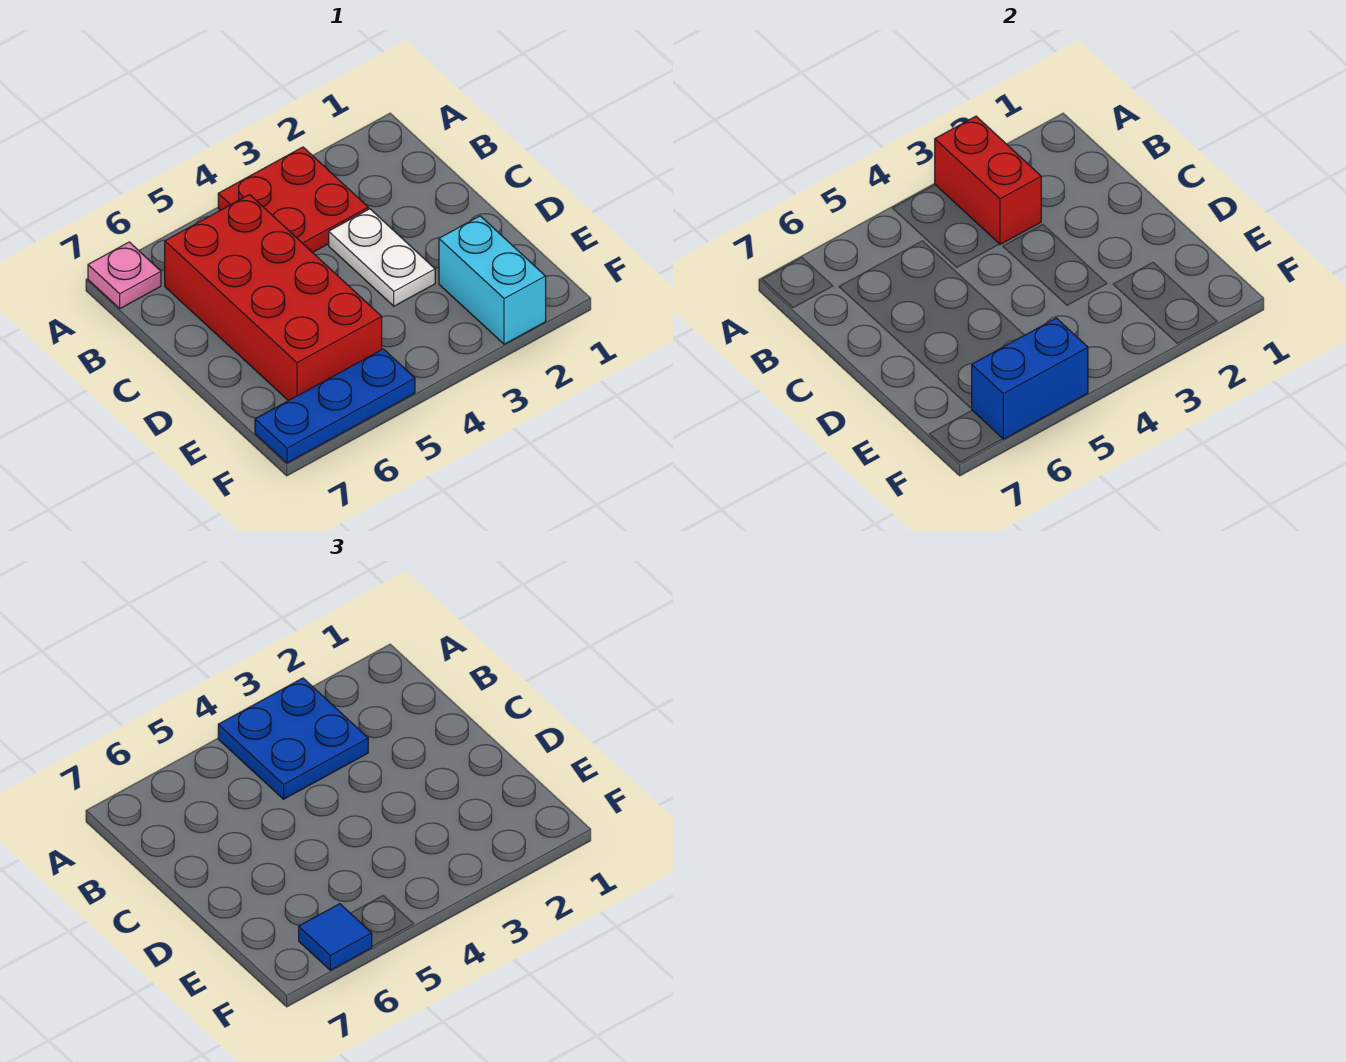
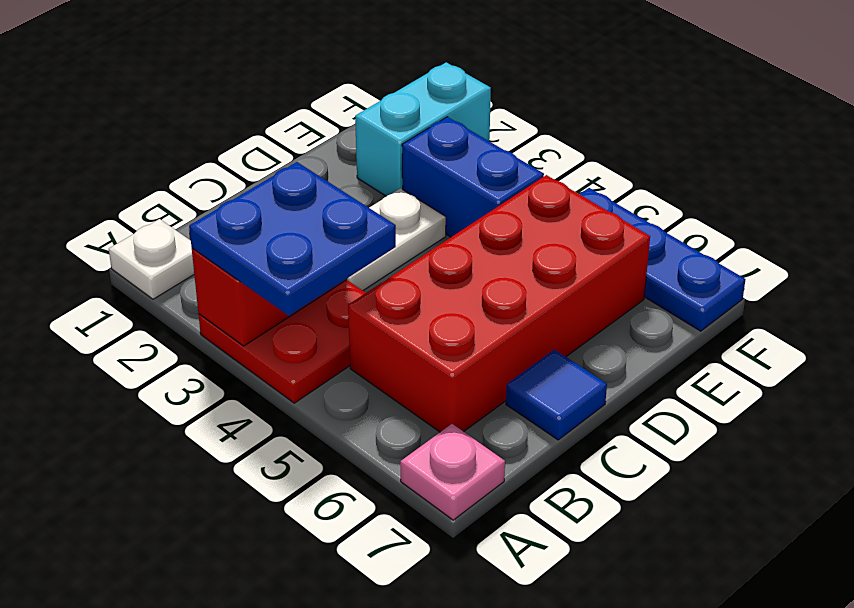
none -> white 1x1 plate [109,219,194,299]
blue 1x2 brick [972,318,1088,439] -> blue 1x2 brick moved to [402,117,544,237]
blue 1x1 tile [299,904,372,970] -> blue 1x1 tile moved to [506,350,607,440]

